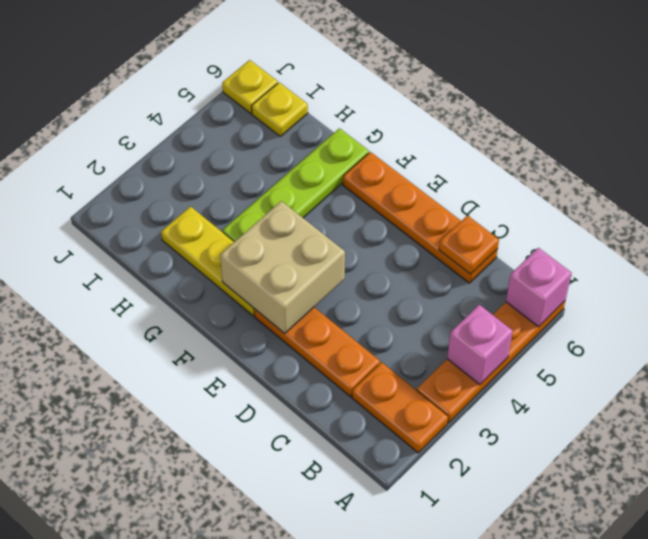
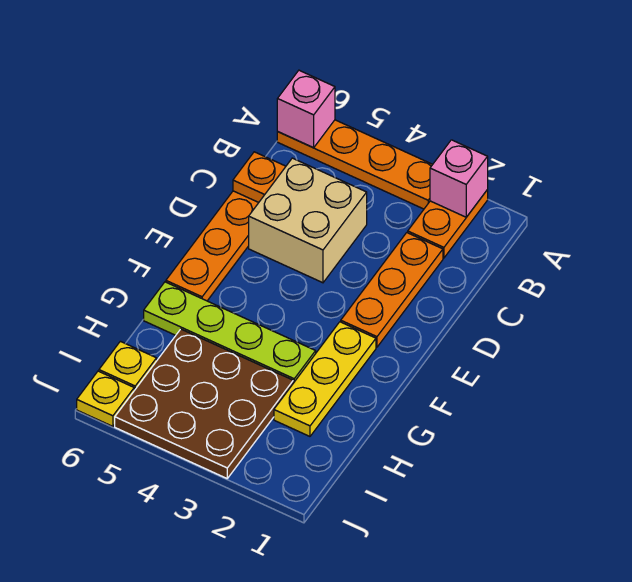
pink 1x1 brick [447,305,513,385] -> pink 1x1 brick moved to [430,140,488,217]
tan 2x2 brick [220,201,345,334] -> tan 2x2 brick moved to [249,158,367,283]
none -> brown 3x3 plate [115,329,293,478]

